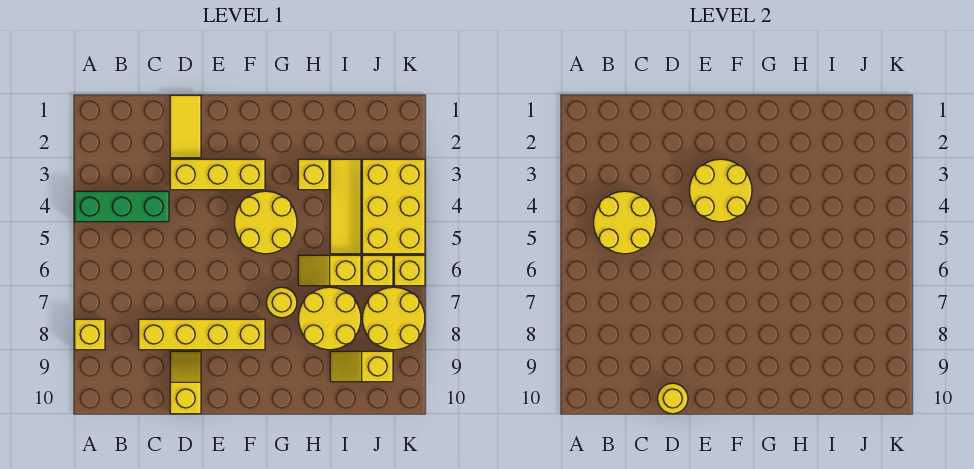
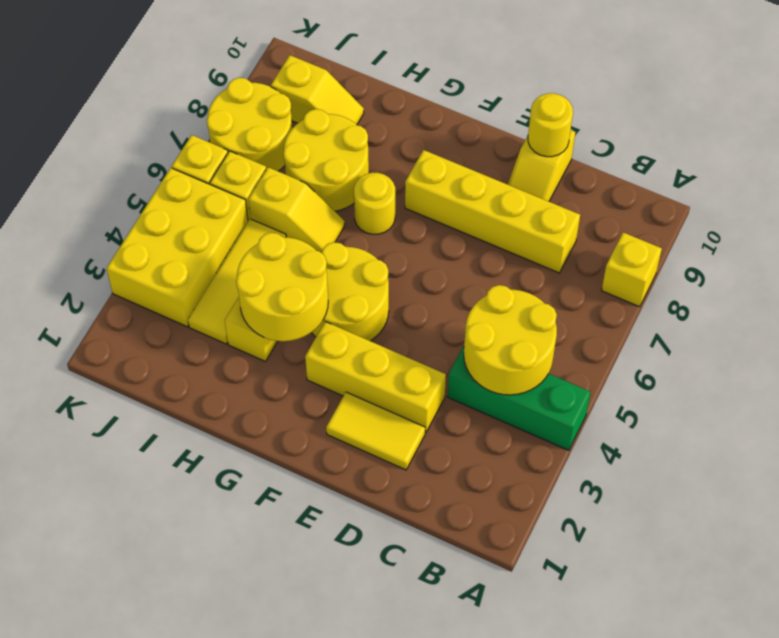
yellow 1x2 tile [170,95,201,158] -> yellow 1x2 tile turned to [326,392,425,470]
yellow 2x2 round brick [690,159,752,222] -> yellow 2x2 round brick moved to [236,233,328,341]

